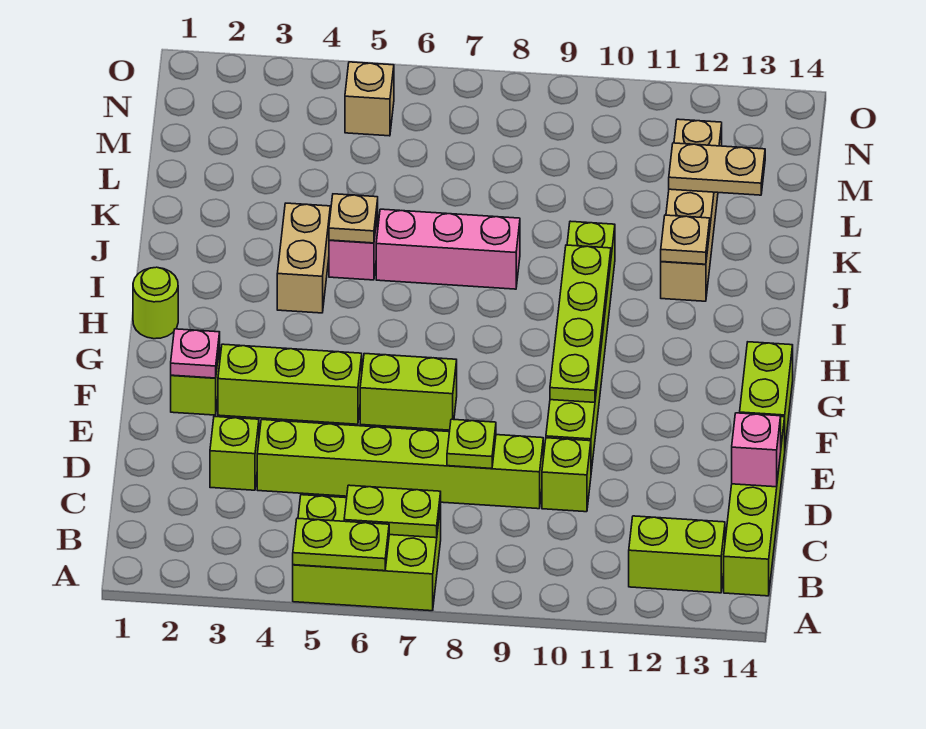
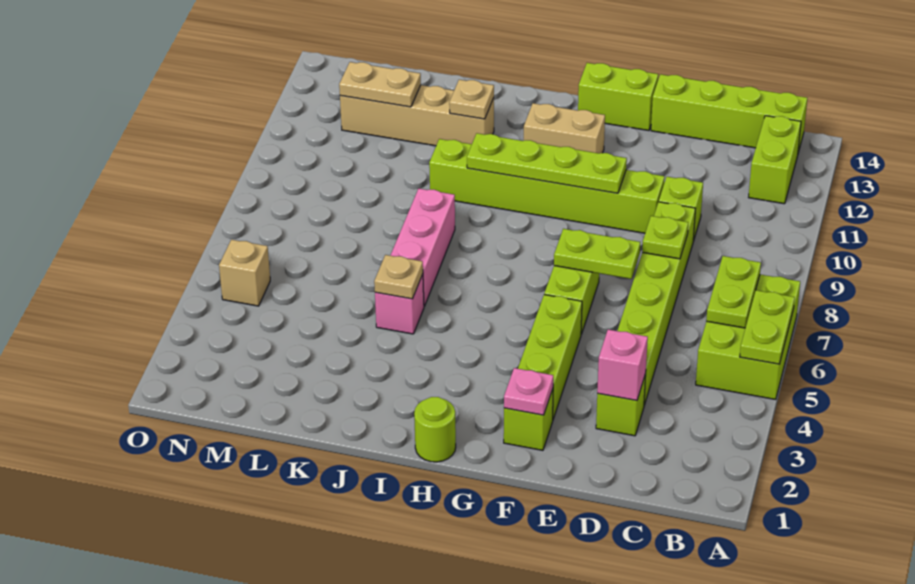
pink 1x1 brick [732,413,781,487] -> pink 1x1 brick moved to [597,330,648,401]
none -> lime 1x2 plate [554,229,640,279]
tan 1x2 brick [277,203,330,313] -> tan 1x2 brick moved to [524,103,605,153]
tan 1x2 plate [669,143,765,195] -> tan 1x2 plate turned to [339,62,421,107]

